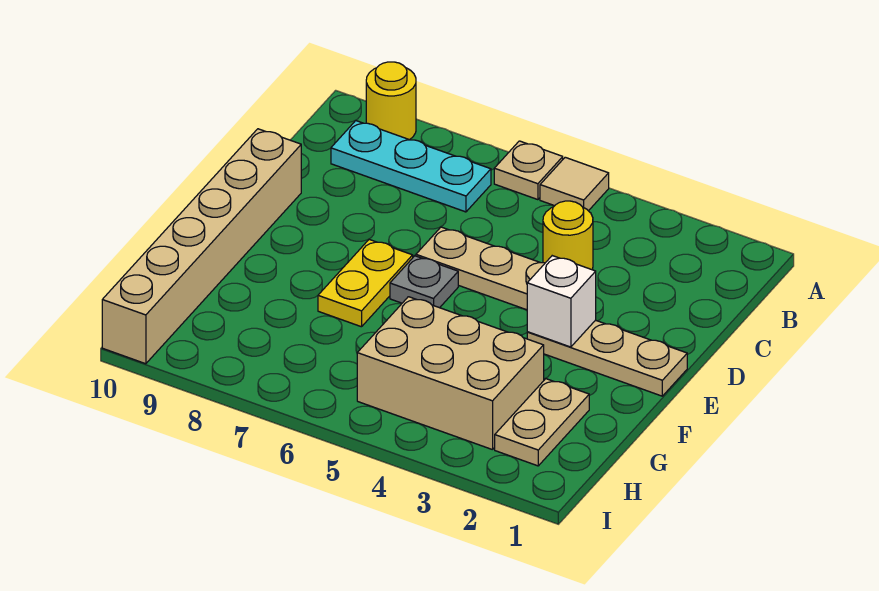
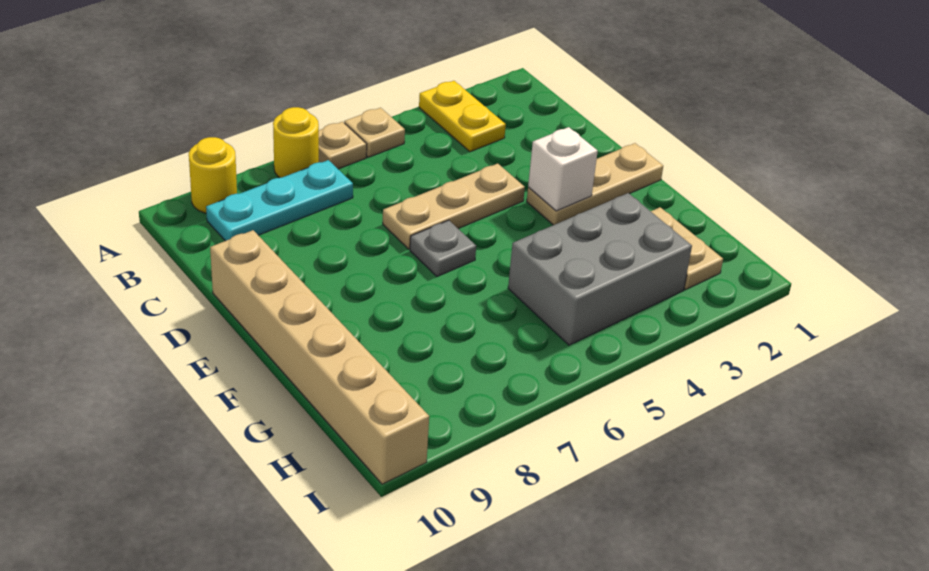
tan 1x1 tile [540,157,609,211] -> tan 1x1 plate [344,108,405,157]
yellow 1x1 round brick [543,201,593,270] -> yellow 1x1 round brick moved to [273,107,319,178]
yellow 1x2 plate [318,240,413,327] -> yellow 1x2 plate moved to [419,81,506,152]
tan 2x3 brick [357,297,544,450] -> grey 2x3 brick [508,193,692,345]

